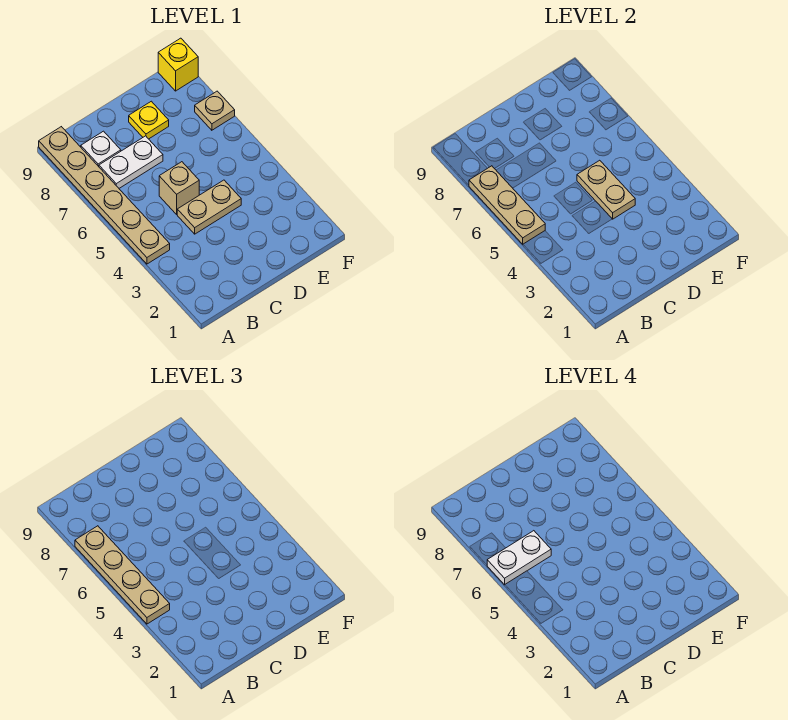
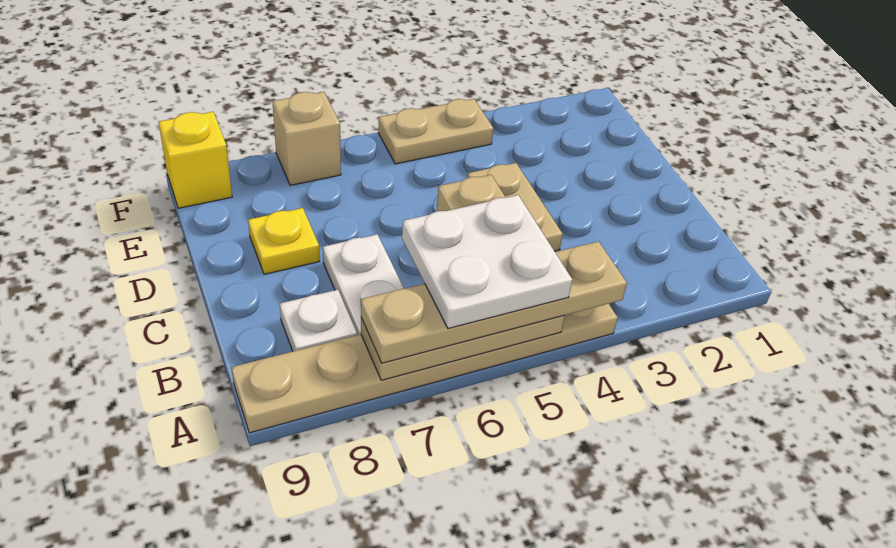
white 1x2 plate [487,531,551,585] -> white 2x2 plate [402,195,572,328]
tan 1x2 plate [577,160,635,219] -> tan 1x2 plate moved to [378,99,493,164]
tan 1x1 plate [195,91,235,130] -> tan 1x1 brick [272,92,341,185]

